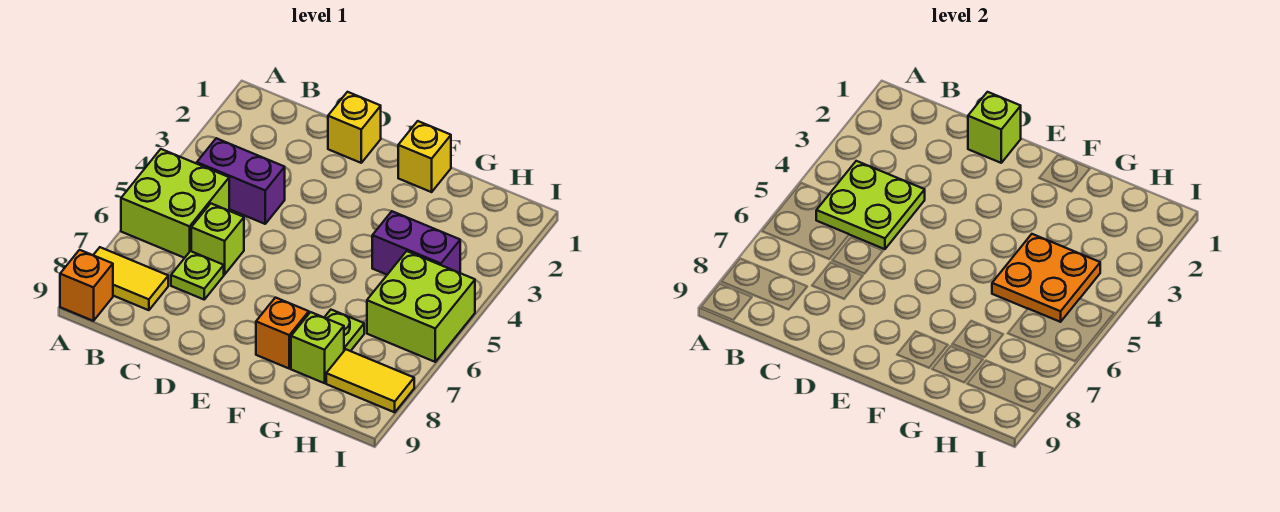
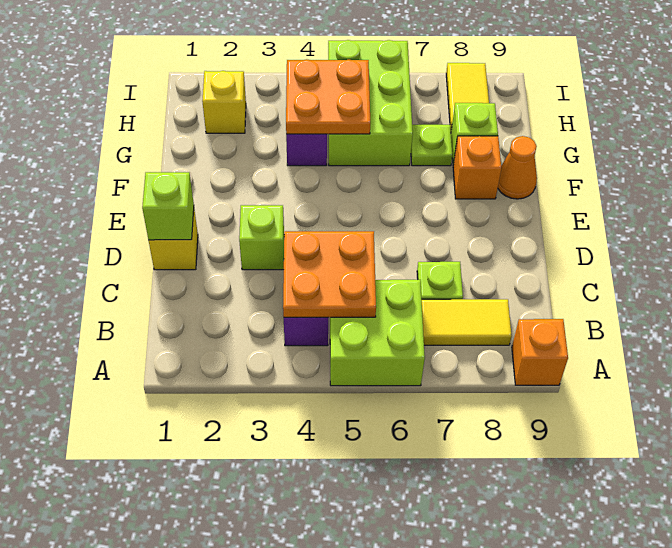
yellow 1x2 tile [93,247,168,310] -> yellow 1x2 tile turned to [422,299,512,345]
lime 2x2 plate [816,161,925,249] -> orange 2x2 plate [283,231,376,317]
lime 1x1 brick [191,203,244,274] -> lime 1x1 brick moved to [239,205,284,270]
yellow 1x1 brick [398,121,451,192] -> yellow 1x1 brick moved to [202,71,246,133]
none -> orange 1x1 cone [498,136,537,199]
lime 2x2 brick [367,251,475,362] -> lime 2x3 brick [328,40,413,166]

